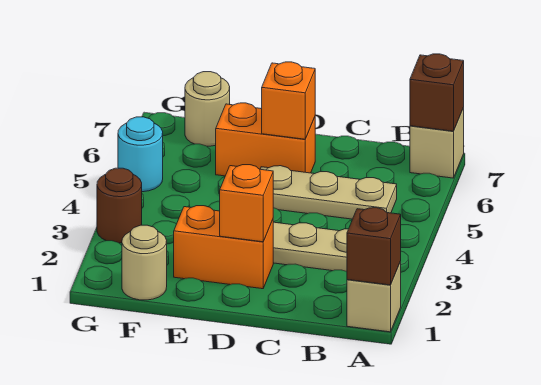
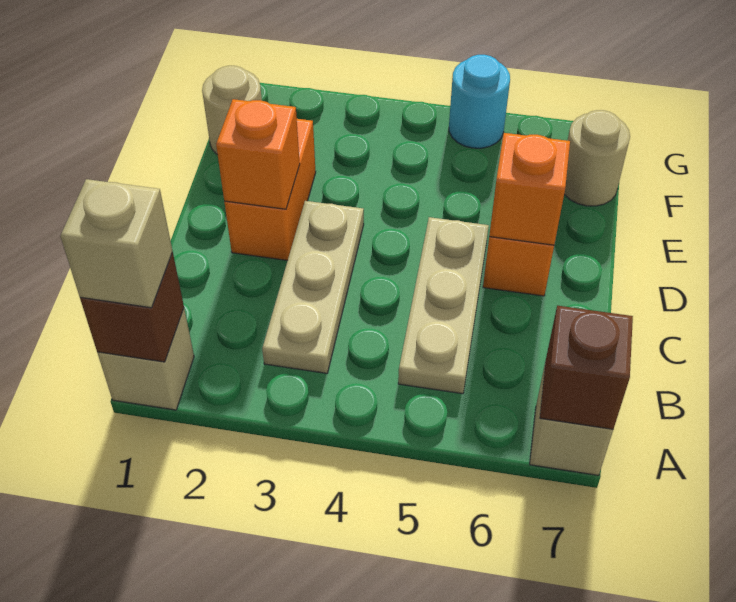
none -> tan 1x1 brick [60,179,173,308]
brown 1x1 round brick [97,168,142,243] -> none

